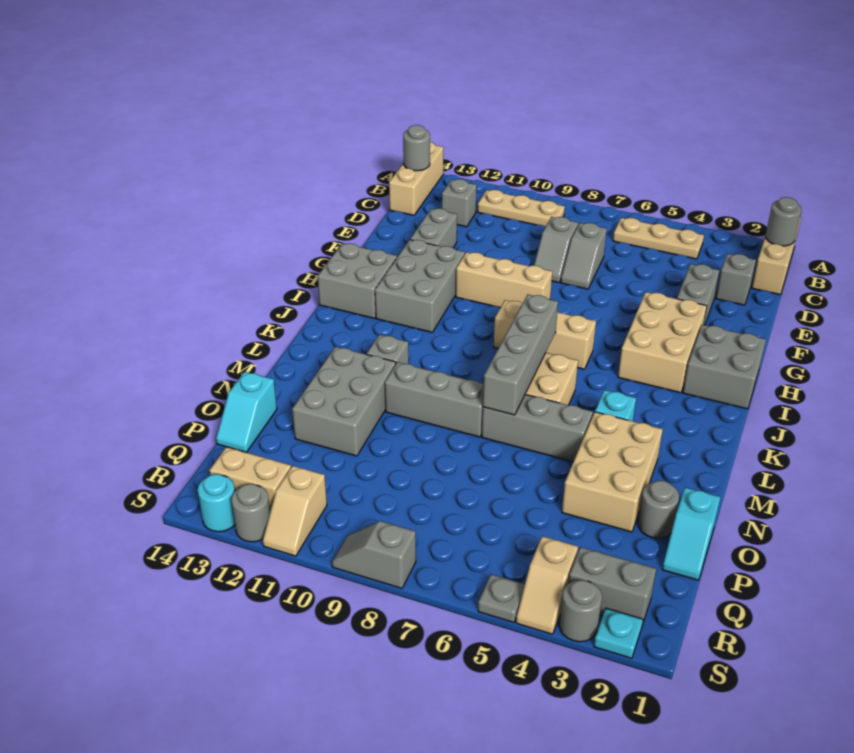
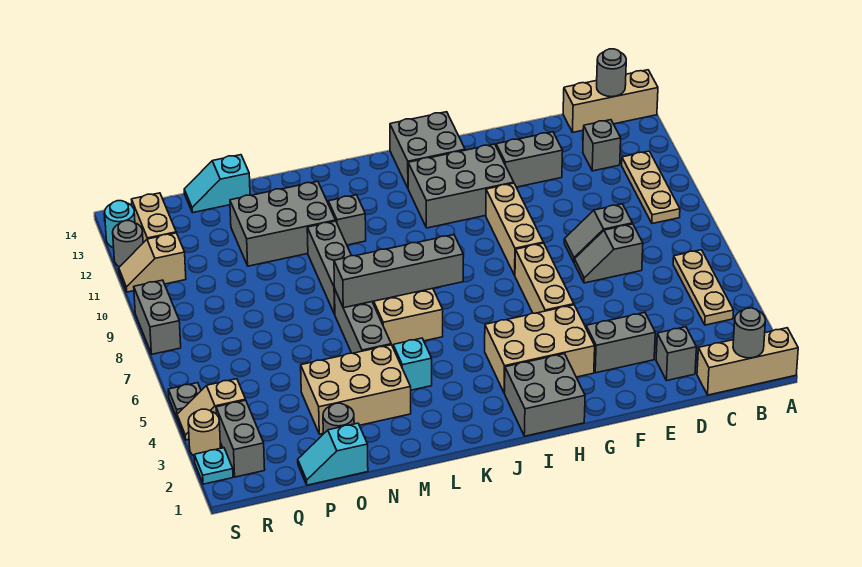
tan 1x3 brick [494,300,596,369] -> tan 1x3 brick moved to [515,243,574,313]
grey 1x1 round brick [559,580,602,642] -> tan 1x1 round brick [188,409,221,456]
grey 1x2 slope [332,521,416,588] -> grey 1x2 brick [134,280,181,354]

